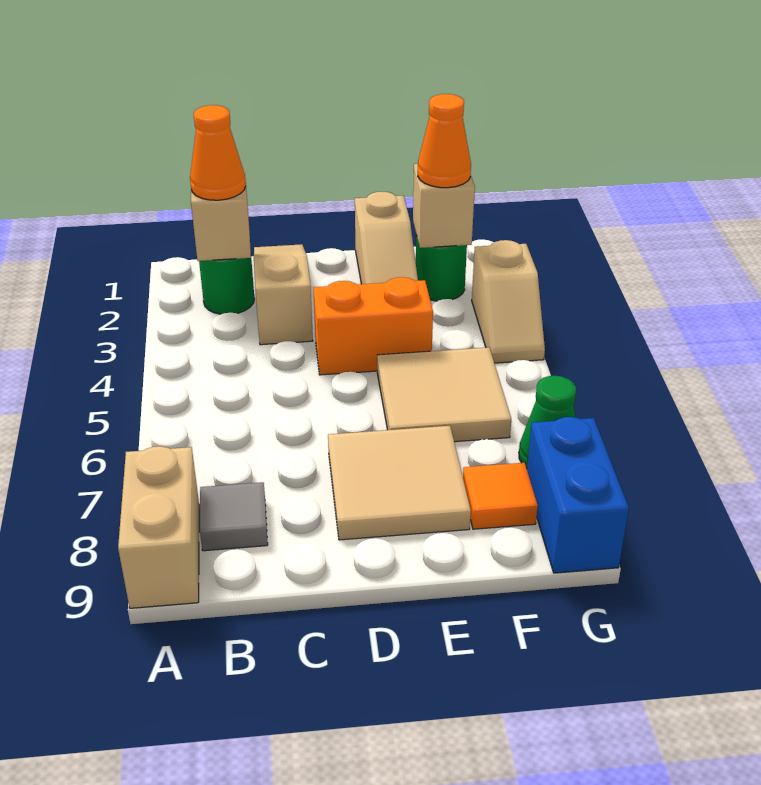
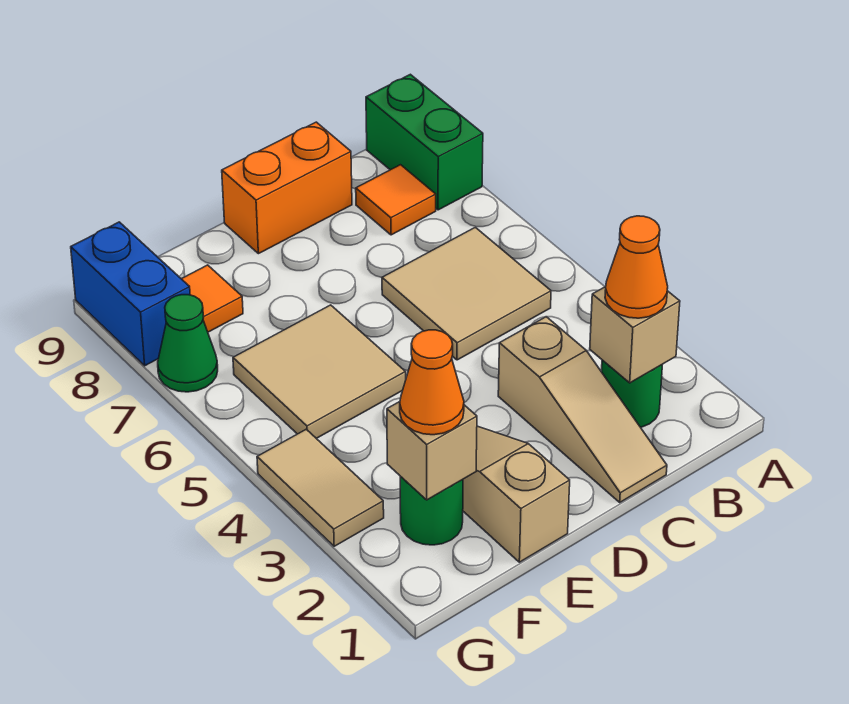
tan 1x2 brick [118,446,199,608] -> green 1x2 brick [366,74,483,210]
grey 1x1 tile [200,482,268,551] -> orange 1x1 tile [356,165,436,235]
orange 1x2 brick [313,277,433,375] -> orange 1x2 brick moved to [222,122,352,254]
tan 2x2 tile [328,426,471,540] -> tan 2x2 tile moved to [382,227,551,360]
tan 1x2 slope [472,240,545,363] -> tan 1x2 tile [257,429,384,546]

